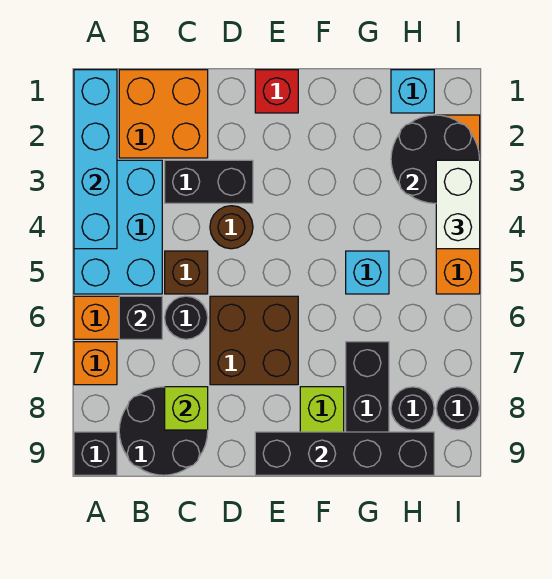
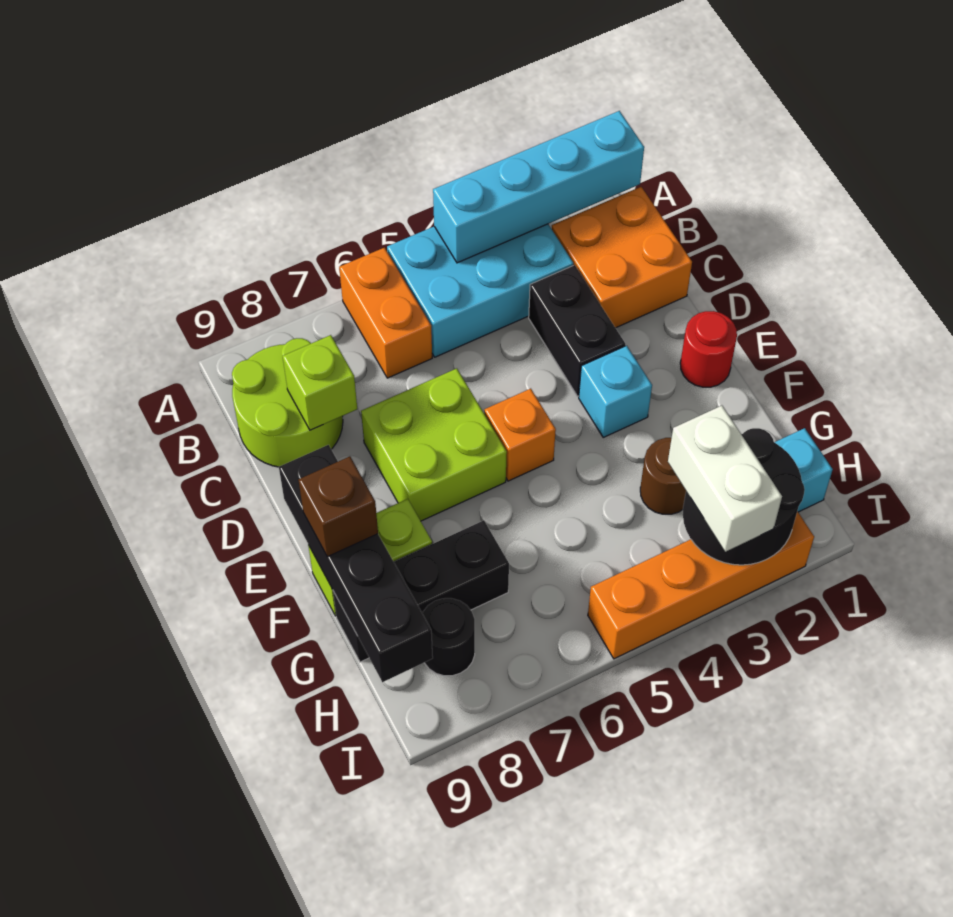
orange 1x1 brick [74,342,117,385] -> orange 1x1 brick moved to [484,389,556,481]
black 1x1 brick [74,432,117,475] -> none
black 1x1 brick [119,296,162,339] -> none
black 2x2 round brick [119,387,208,475] -> lime 2x2 round brick [232,338,343,467]
brown 1x1 brick [165,251,208,294] -> brown 1x1 brick moved to [298,456,378,557]
black 1x1 round brick [165,296,208,339] -> none
brown 1x1 round brick [210,206,253,249] -> brown 1x1 round brick moved to [640,438,686,514]
brown 2x2 brick [210,296,298,385] -> lime 2x2 brick [361,368,507,521]
red 1x1 brick [255,70,298,113] -> red 1x1 round brick [680,311,737,387]
cyan 1x1 brick [346,251,389,294] -> cyan 1x1 brick moved to [579,346,652,437]
white 1x2 brick [436,160,480,249] -> white 1x2 brick turned to [668,406,782,552]
black 1x1 round brick [436,387,479,430] -> none

